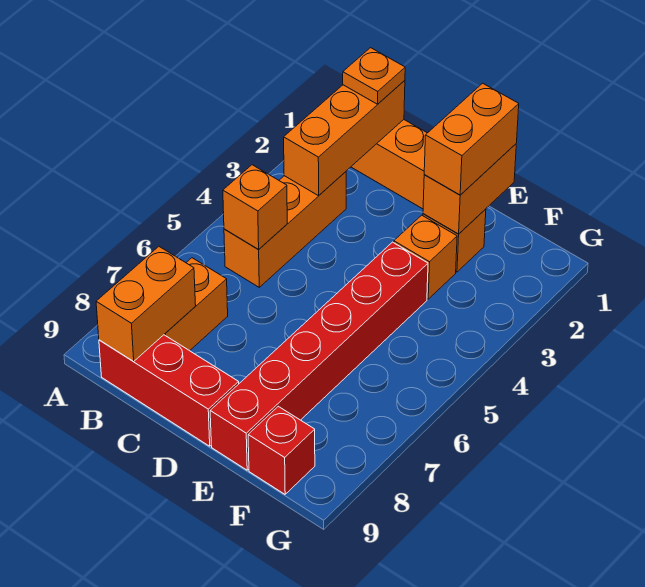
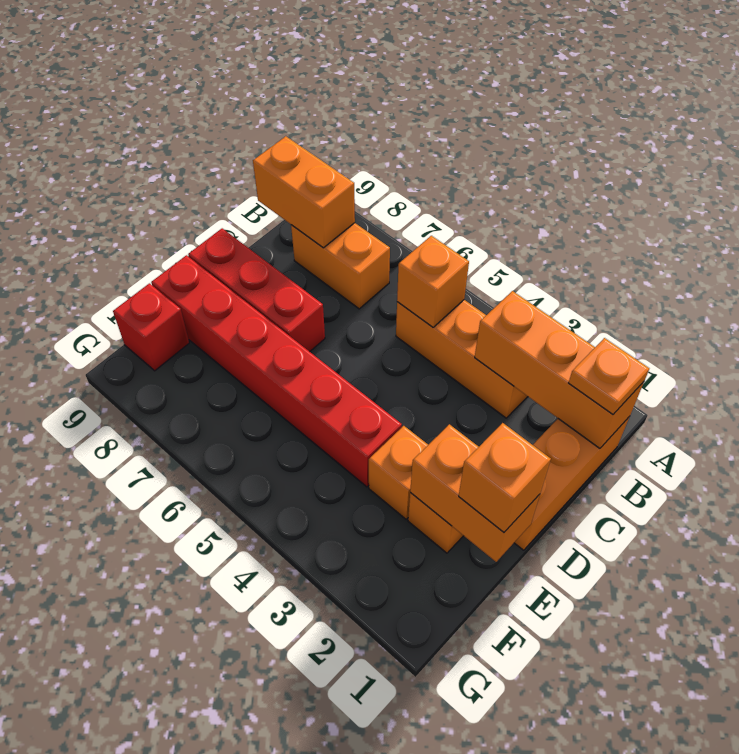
red 1x3 brick [99,335,239,446] -> red 1x3 brick turned to [188,228,325,352]
orange 1x2 brick [424,83,519,195] -> orange 1x1 brick [459,423,551,532]

